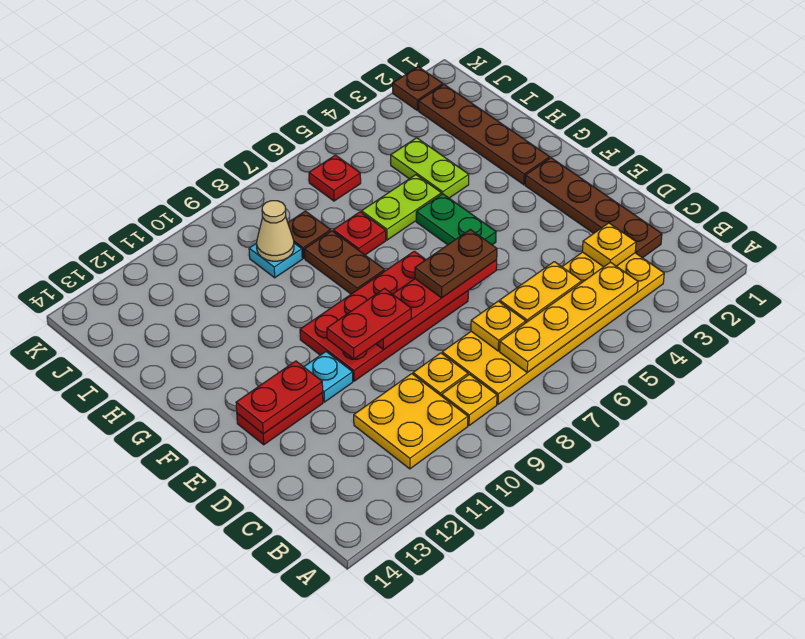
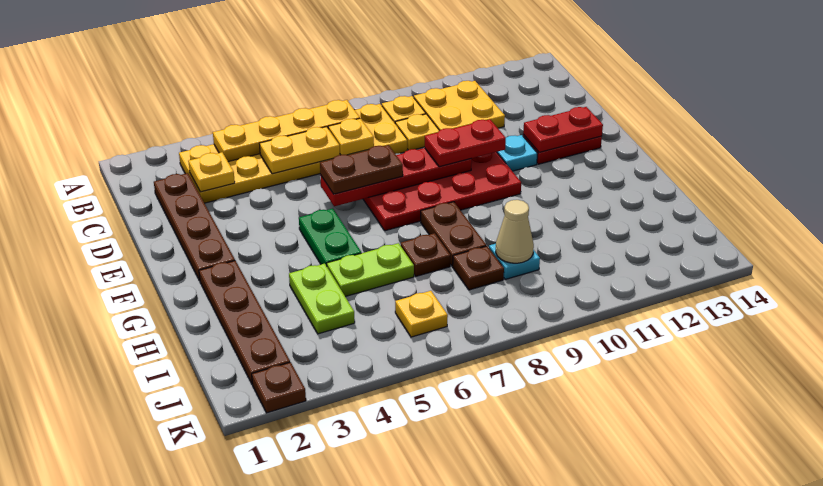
red 1x1 plate [333,212,386,255] -> brown 1x1 plate [401,233,450,276]
red 1x1 plate [309,155,361,201] -> yellow 1x1 plate [395,291,448,337]

